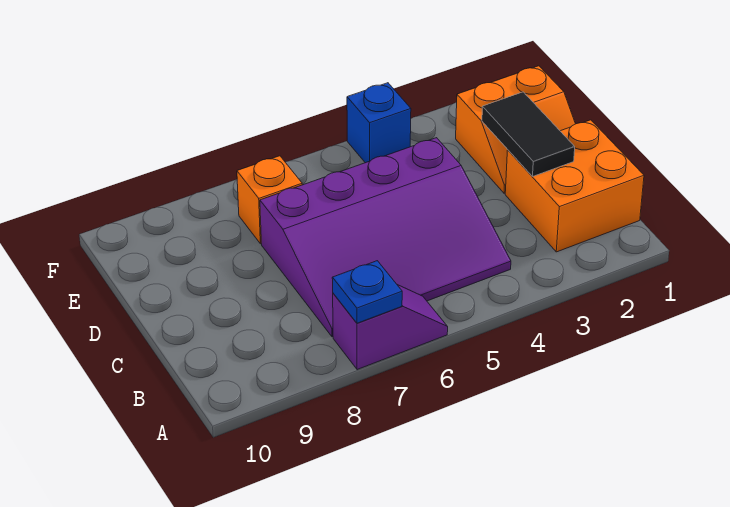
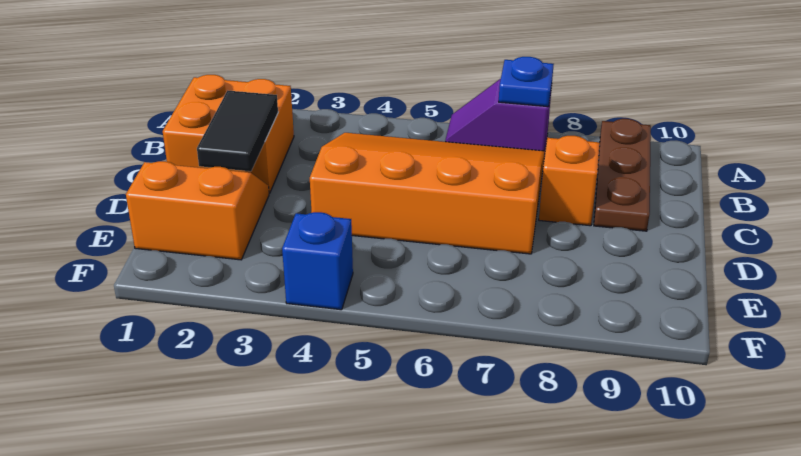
none -> brown 1x3 plate [594,119,651,231]
purple 3x4 slope [260,138,511,337] -> orange 3x4 slope [310,133,545,254]
orange 1x1 brick [237,156,302,244] -> orange 1x1 brick moved to [539,136,600,226]

